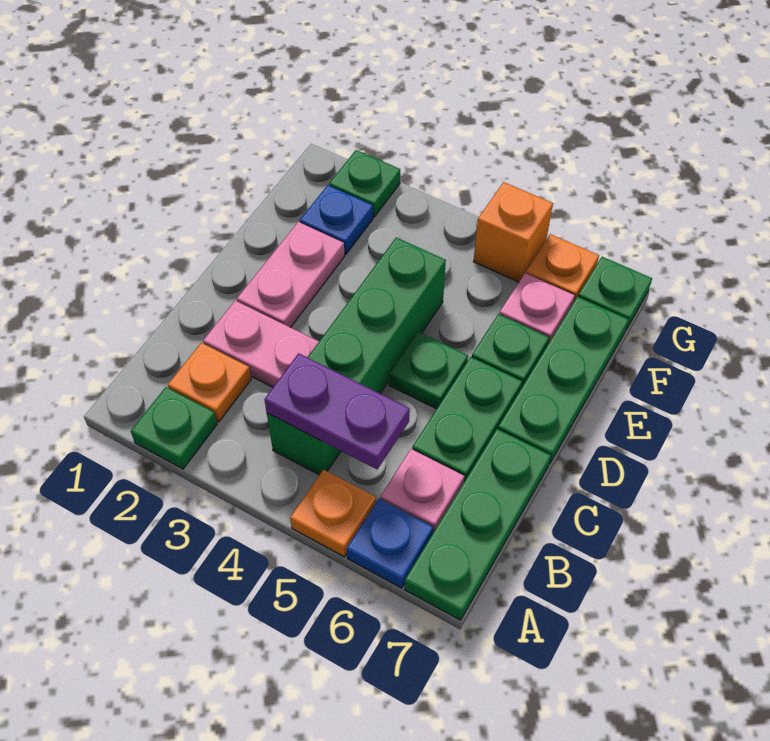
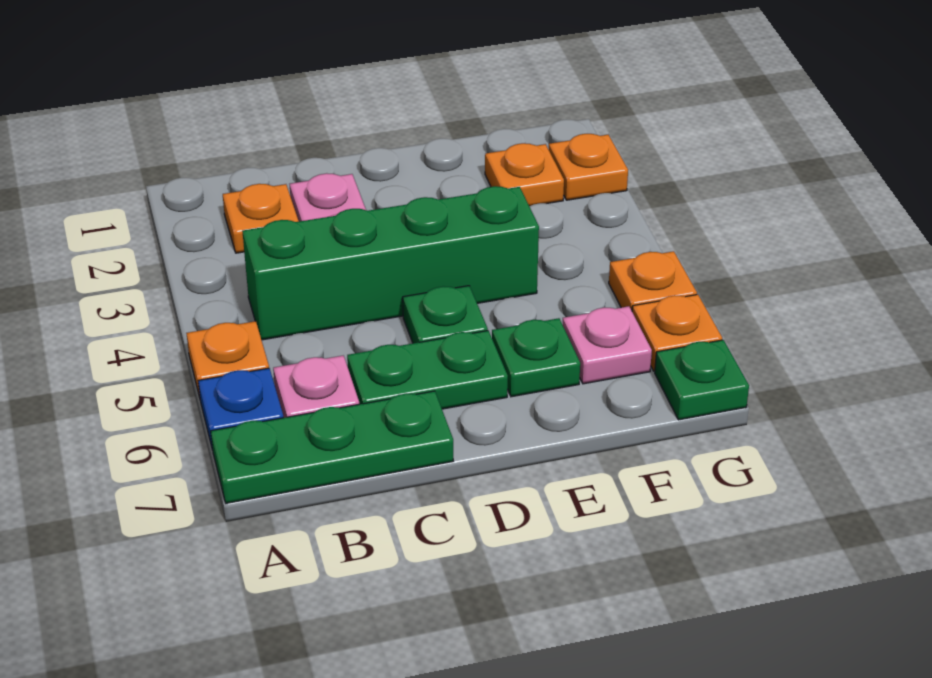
green 1x1 plate [131,387,217,469] -> none
purple 1x2 plate [264,353,410,469] -> none
pink 1x2 plate [237,222,345,328] -> none
green 1x3 plate [498,297,629,464] -> none
blue 1x1 plate [300,185,373,254] -> orange 1x1 plate [485,143,564,206]
green 1x1 plate [329,150,400,217] -> orange 1x1 plate [549,134,628,200]
orange 1x1 brick [474,182,553,282] -> orange 1x1 plate [609,251,697,311]

